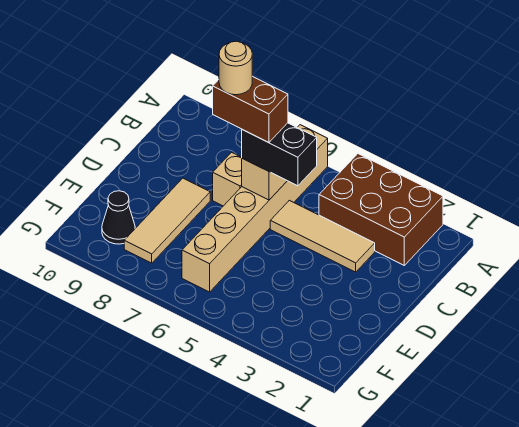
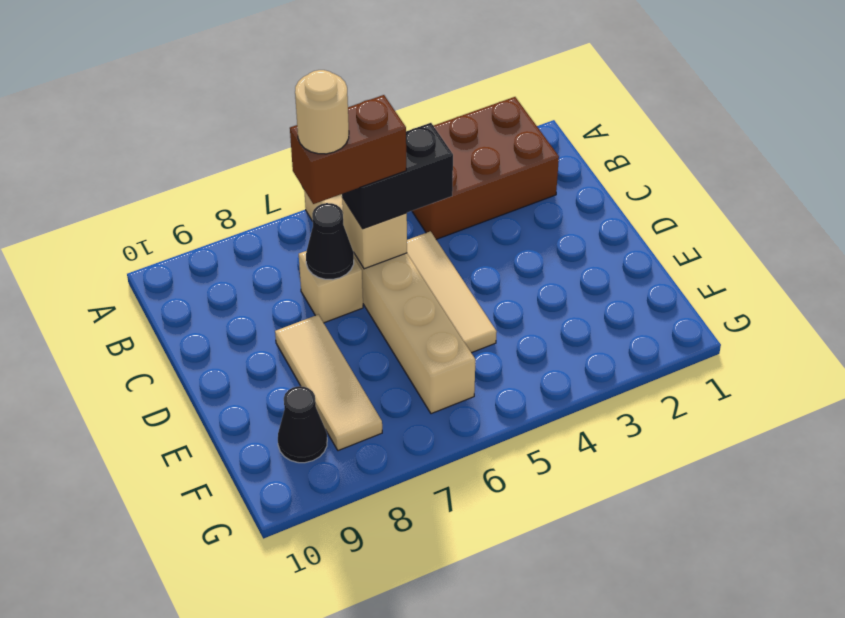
tan 1x3 tile [270,200,375,272] -> tan 1x3 tile turned to [407,231,497,353]
none -> black 1x1 cone [306,203,354,280]

